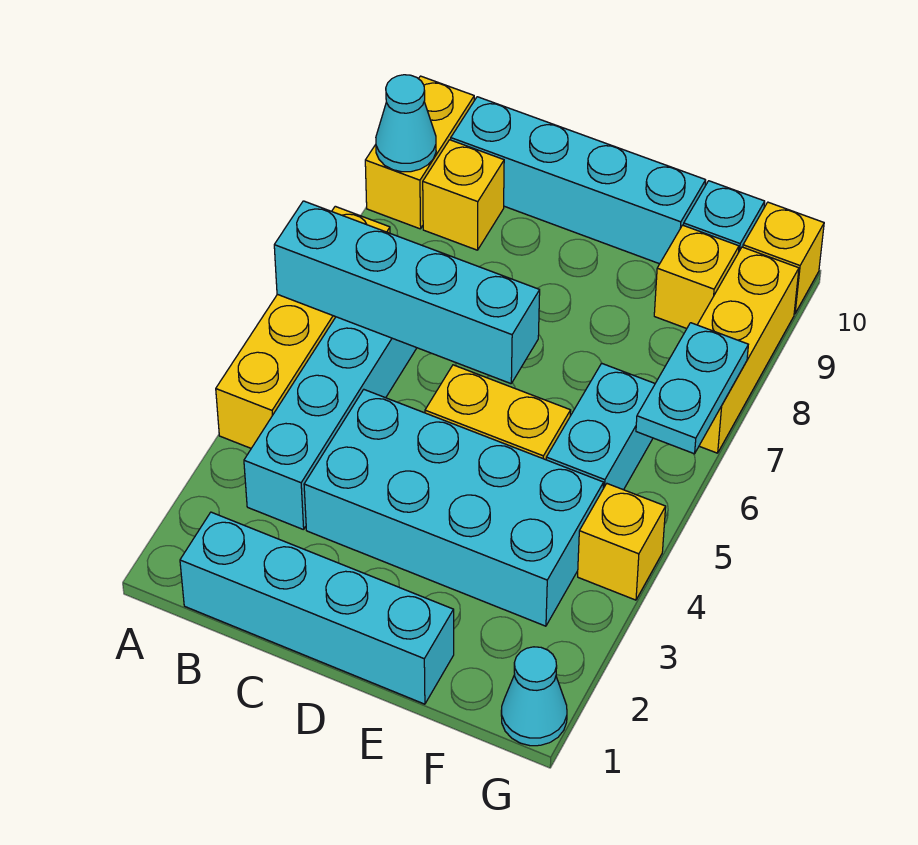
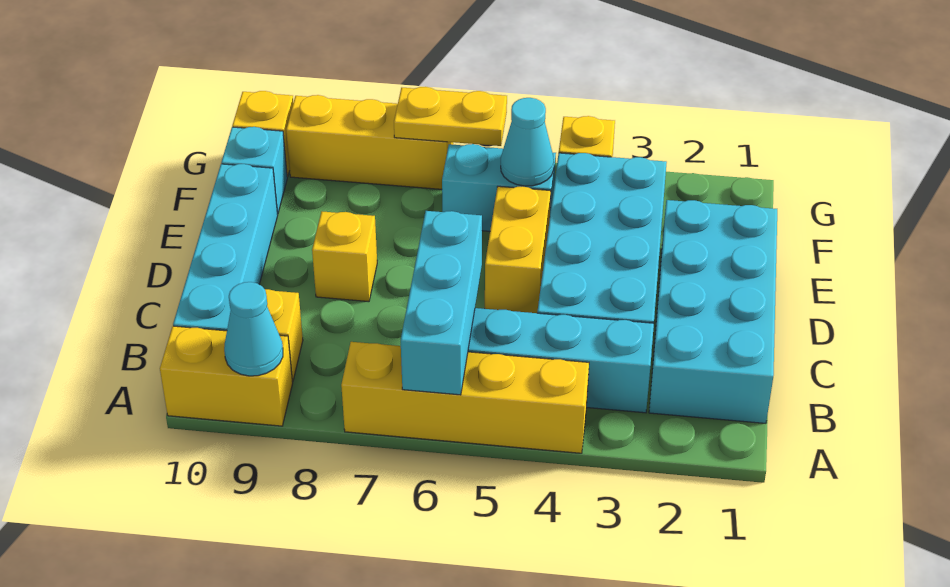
cyan 1x4 brick [274,201,540,384] -> cyan 1x3 brick [401,211,482,395]
cyan 1x4 brick [180,512,454,704] -> cyan 2x4 brick [649,200,777,423]
yellow 1x1 brick [654,225,739,329] -> yellow 1x1 brick moved to [312,211,377,302]
cyan 1x1 cone [501,647,567,746] -> cyan 1x1 cone moved to [501,98,554,186]
cyan 1x2 plate [636,323,748,454] -> yellow 1x2 plate [394,87,507,146]

